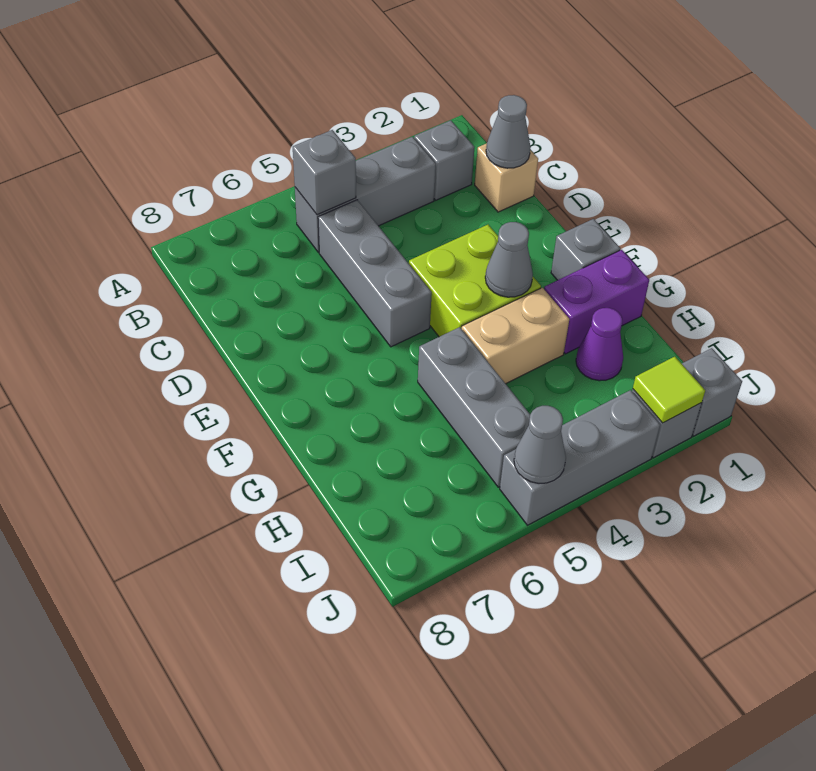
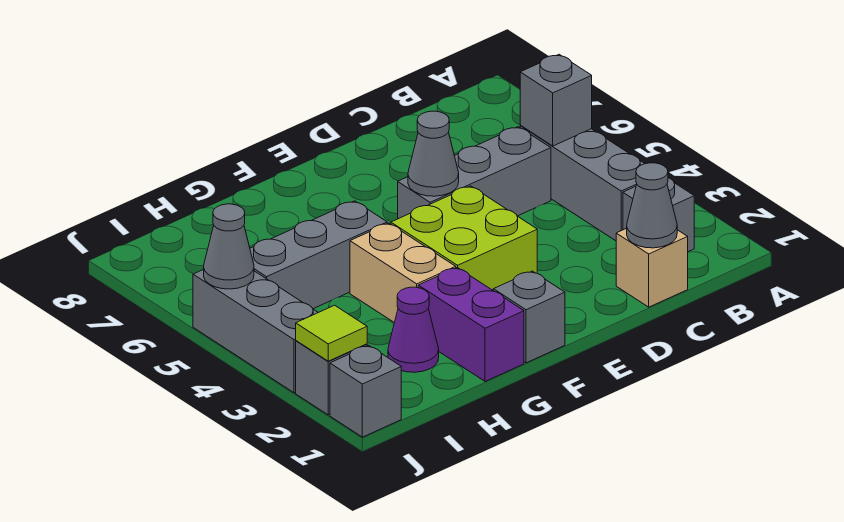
grey 1x1 cone [485,222,533,297] -> grey 1x1 cone moved to [408,111,459,196]

